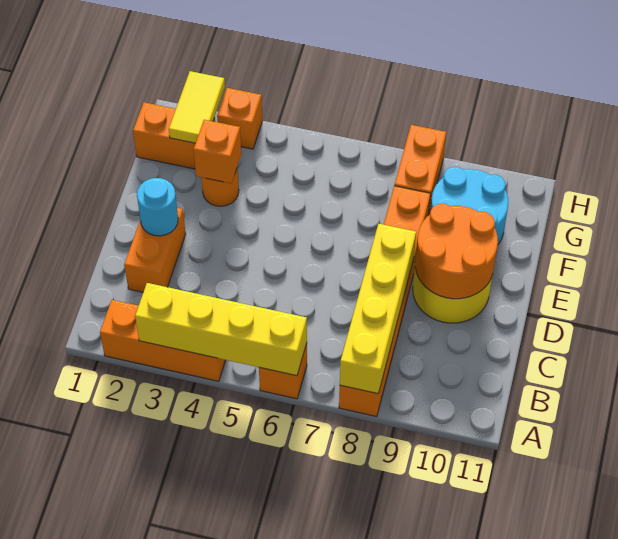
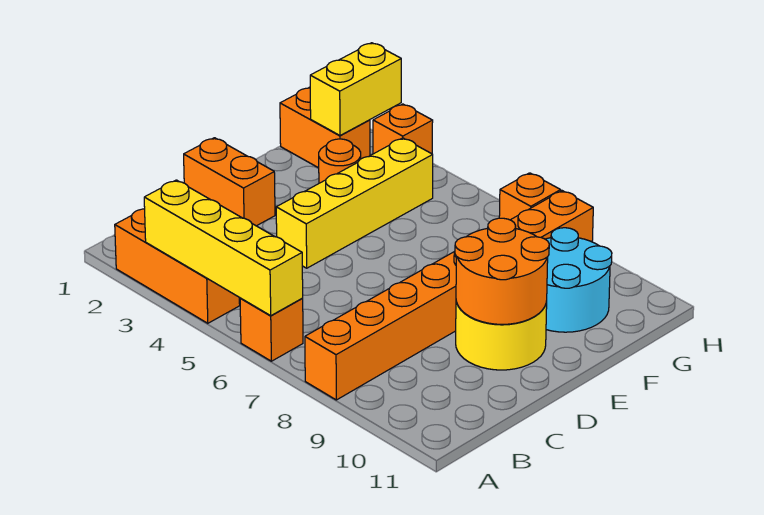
yellow 1x4 brick [340,224,416,394] -> yellow 1x4 brick moved to [276,138,433,268]
orange 1x2 brick [124,208,186,292] -> orange 1x2 brick turned to [184,138,275,226]
cyan 1x1 round brick [137,178,178,236] -> none
orange 1x1 brick [194,120,242,184] -> orange 1x1 brick moved to [499,173,561,220]
yellow 1x2 tile [169,71,225,143] -> yellow 1x2 brick [310,43,401,135]

